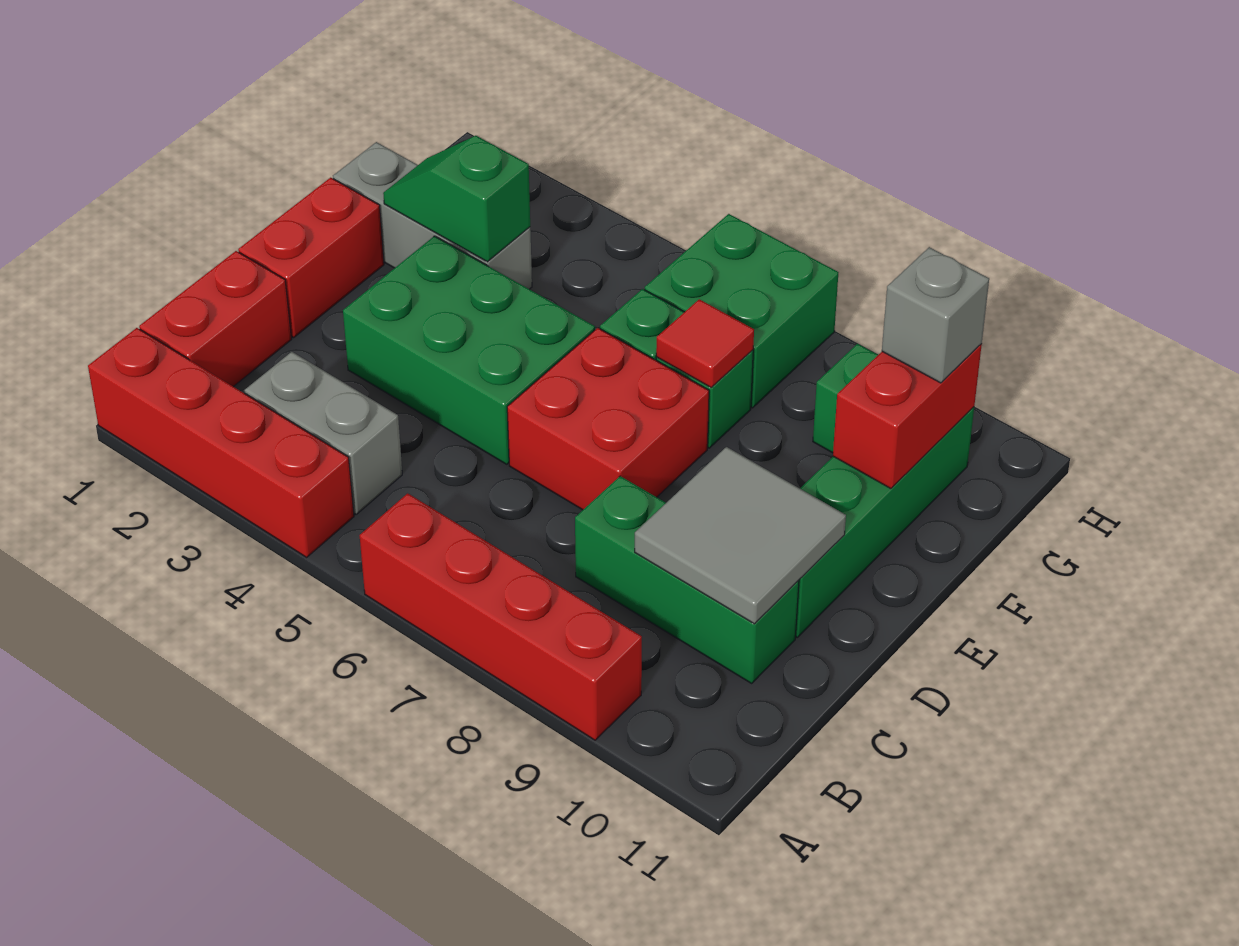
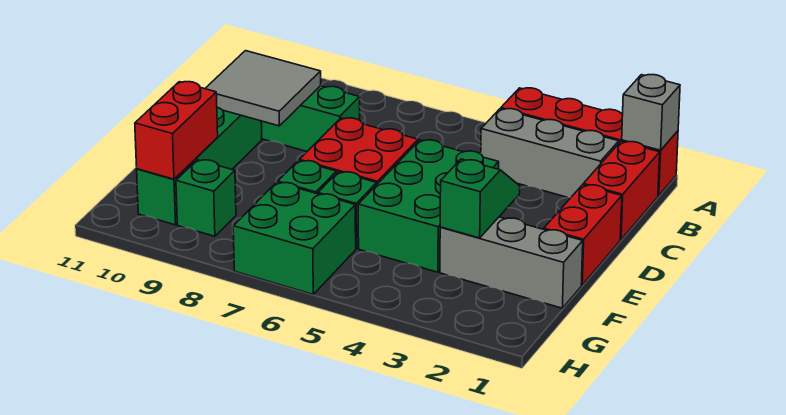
red 1x4 brick [360,493,642,740] -> none
grey 1x2 brick [244,352,402,514] -> grey 1x3 brick [481,109,619,197]
green 2x3 brick [343,236,595,464] -> green 2x3 brick turned to [358,140,499,272]
green 1x2 slope [383,136,530,262] -> green 1x2 slope turned to [440,159,520,238]
red 1x1 tile [656,299,754,387] -> none
grey 1x1 brick [882,247,989,383] -> grey 1x1 brick moved to [622,75,680,150]

